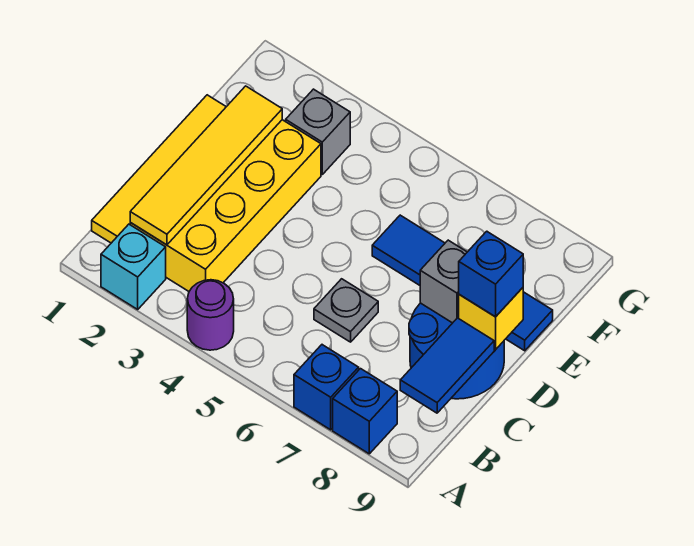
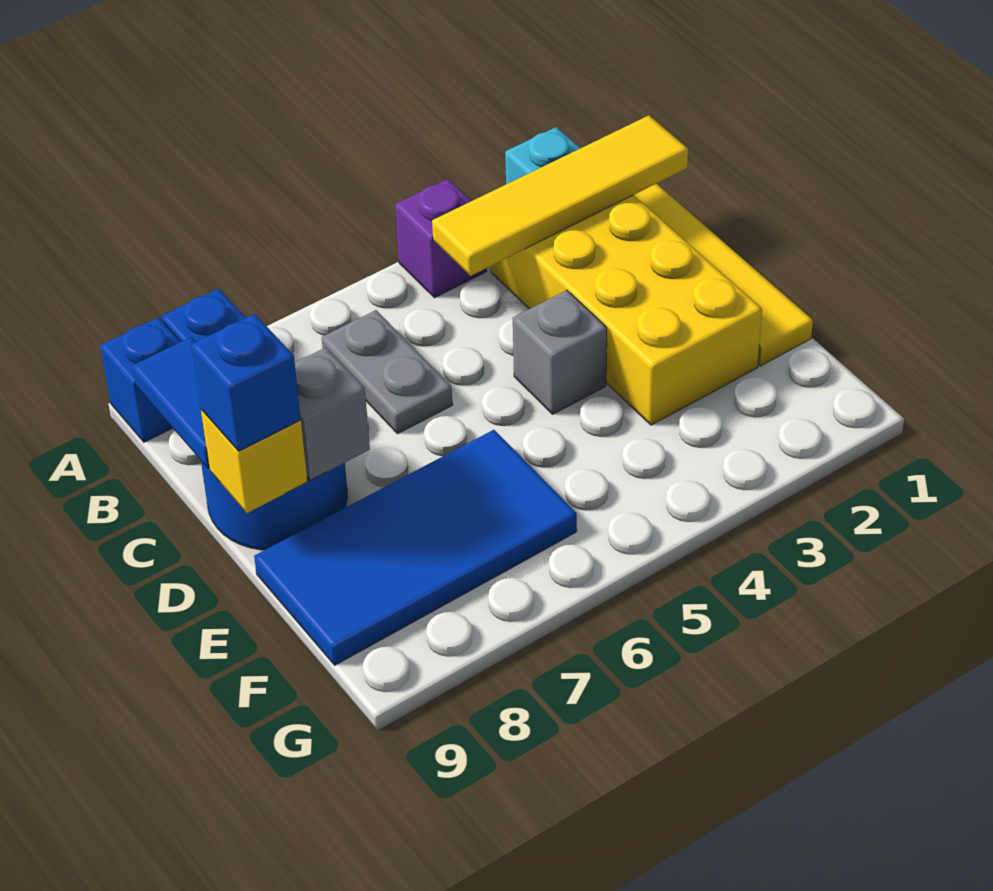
purple 1x1 round brick [187,280,234,350] -> purple 1x1 brick [395,179,487,298]
blue 1x1 brick [294,345,359,430] -> blue 1x1 brick moved to [100,317,180,442]
yellow 1x4 tile [130,86,282,245] -> yellow 1x4 tile turned to [432,115,688,276]
grey 1x1 plate [314,279,378,342] -> grey 1x2 plate [322,310,453,434]
blue 1x4 tile [372,215,553,351] -> blue 2x4 tile [254,430,577,665]
grey 1x1 brick [286,89,350,174] -> grey 1x1 brick moved to [513,290,607,414]

